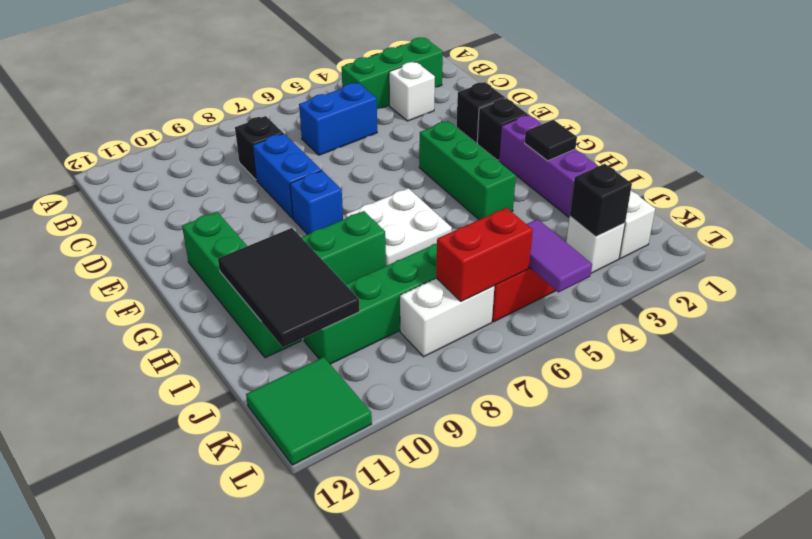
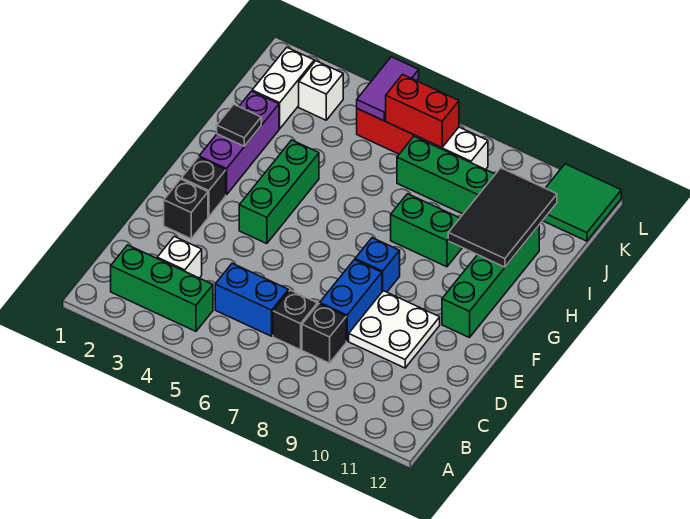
white 2x2 plate [346,188,452,266] -> white 2x2 plate moved to [349,291,440,368]
black 1x1 brick [570,164,632,237] -> black 1x1 brick moved to [273,290,318,350]

